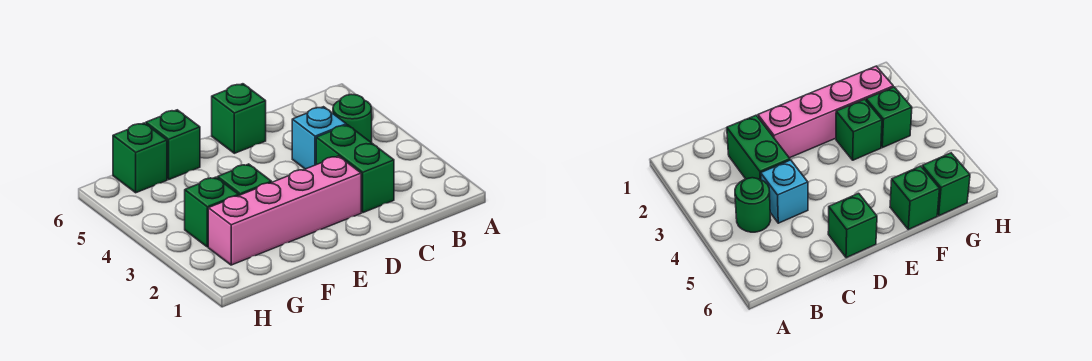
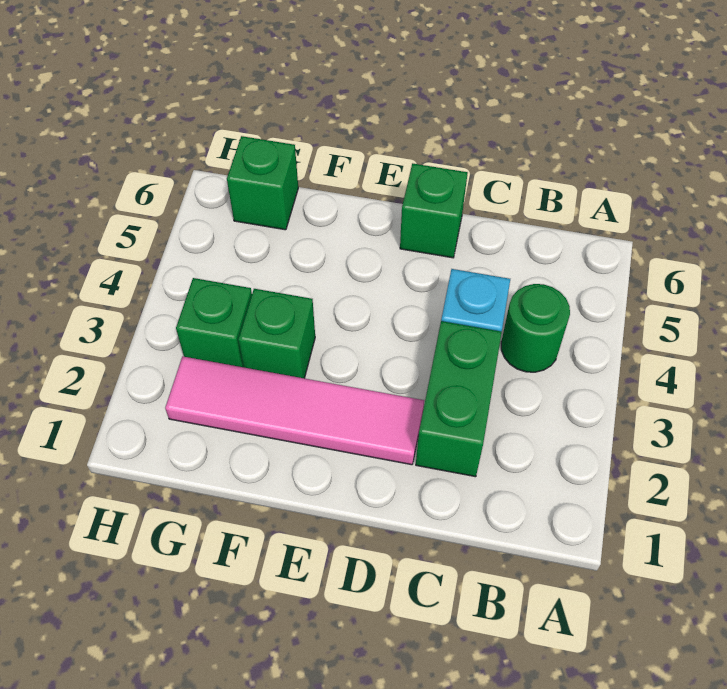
pink 1x4 brick [208,156,361,265] -> pink 1x4 tile [165,356,424,465]
green 1x1 brick [146,110,200,179] -> none

